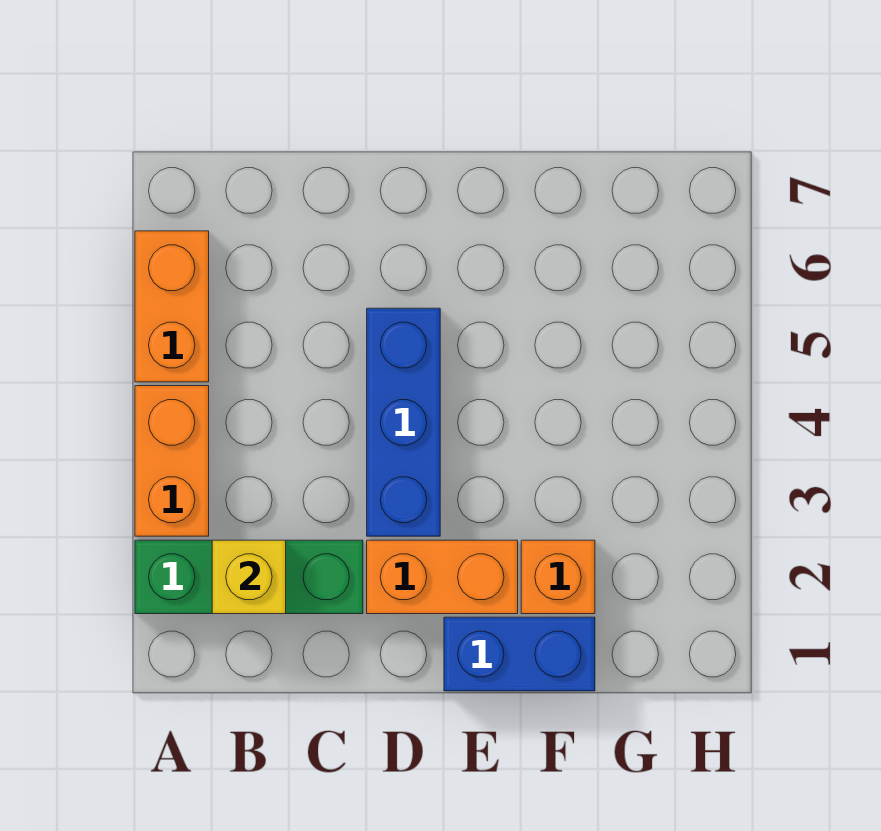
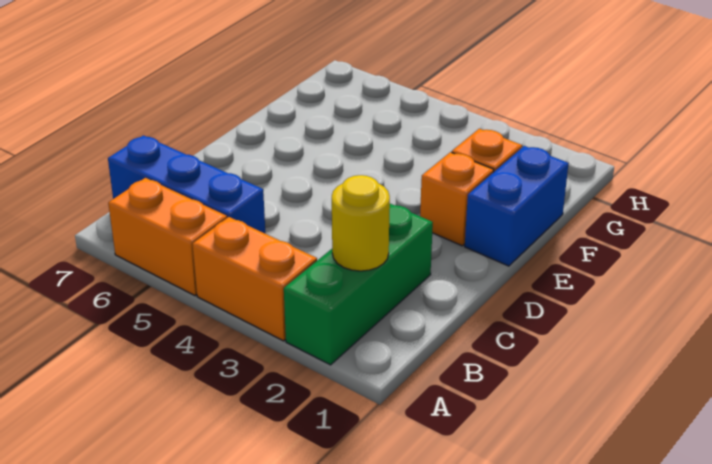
yellow 1x1 brick [212,540,286,614] -> yellow 1x1 round brick [332,175,390,271]
orange 1x2 brick [367,540,518,614] -> orange 1x1 brick [420,152,494,246]
blue 1x3 brick [367,308,440,536] -> blue 1x3 brick moved to [108,135,265,233]

